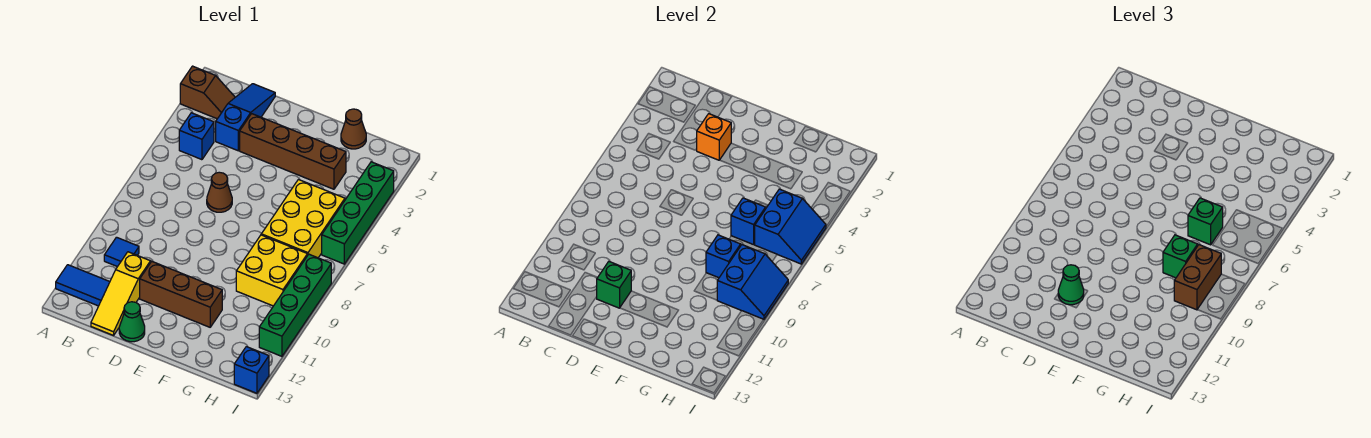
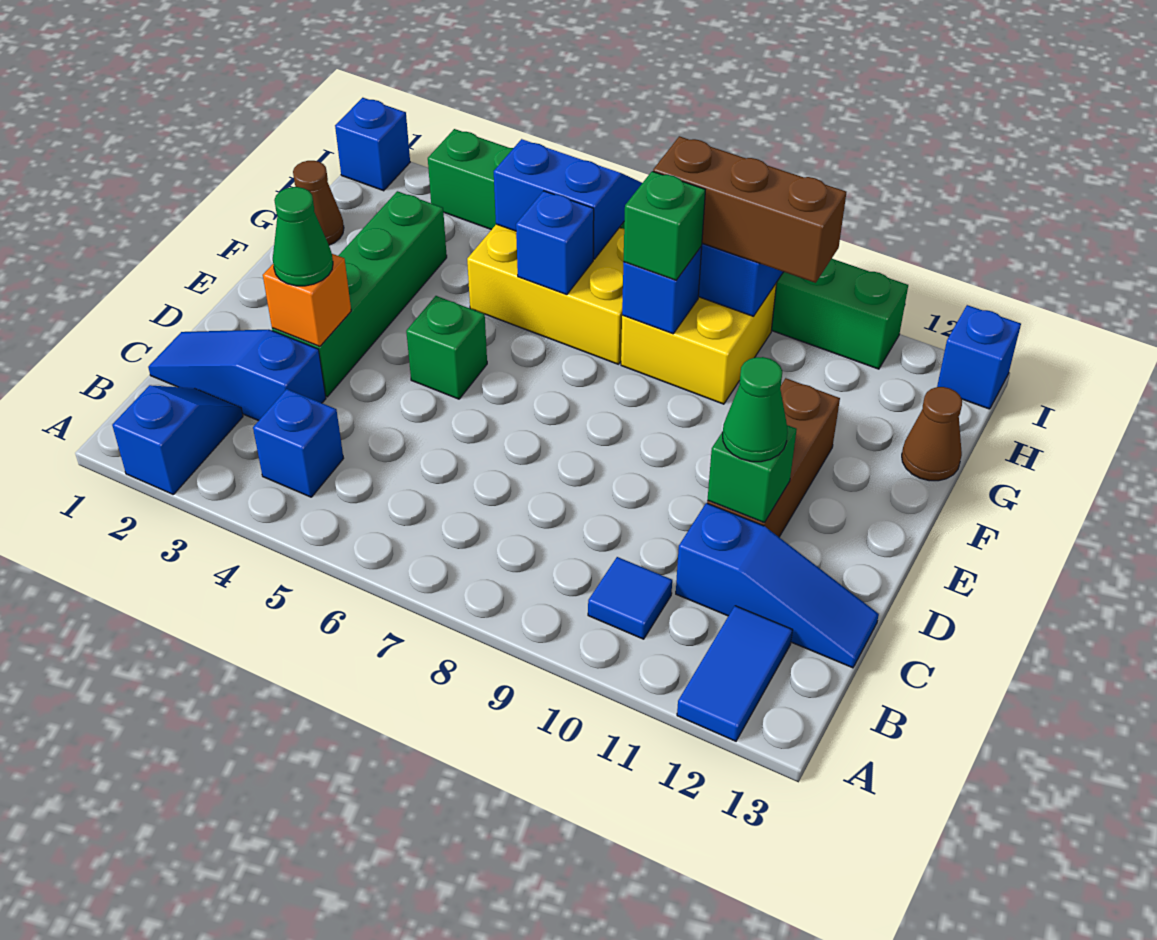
brown 1x2 slope [180,66,235,119] -> blue 1x2 slope [112,385,243,494]
yellow 1x3 slope [91,252,151,335] -> blue 1x3 slope [676,503,879,668]
brown 1x4 brick [240,114,346,189] -> green 1x4 brick [272,191,447,397]
brown 1x1 cone [207,172,232,212] -> brown 1x1 cone moved to [902,387,962,481]
green 1x1 cone [119,302,145,342] -> green 1x1 cone moved to [273,187,333,286]
green 1x1 brick [1188,198,1223,245] -> green 1x1 brick moved to [406,296,487,399]
brown 1x2 brick [1174,245,1221,310] -> brown 1x3 brick [653,136,846,283]
none -> blue 1x1 brick [335,98,410,191]

